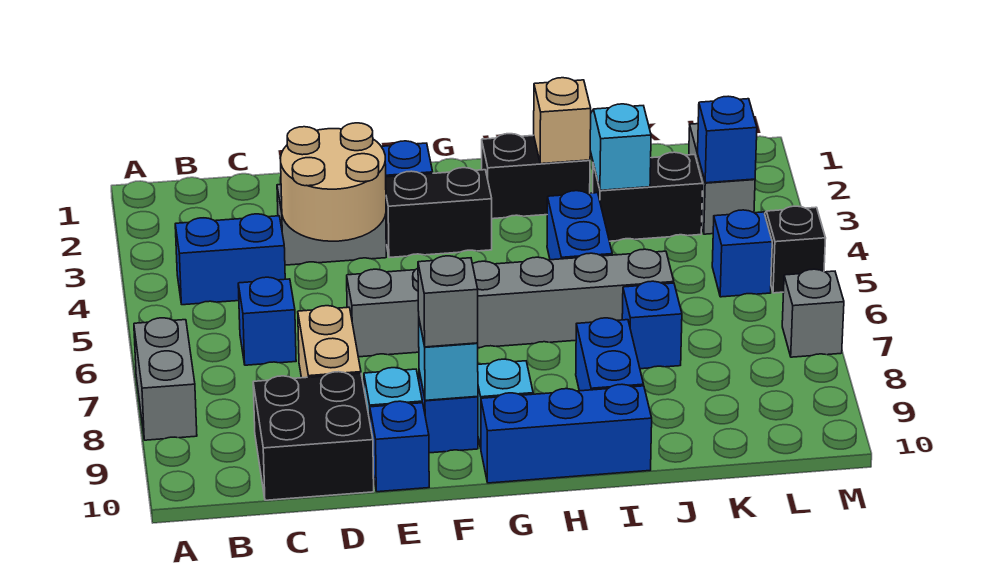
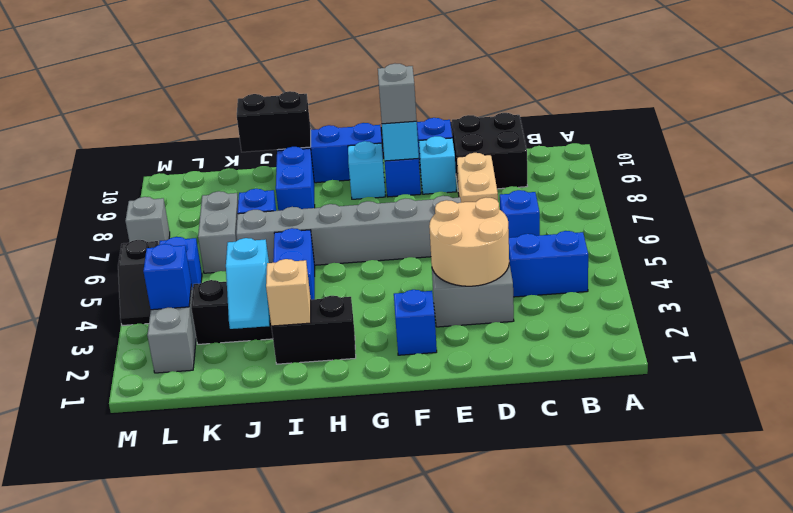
grey 1x2 brick [134,318,197,440] -> grey 1x2 brick moved to [198,191,238,273]
black 1x2 brick [386,168,492,258] -> black 1x2 brick moved to [237,91,311,152]

